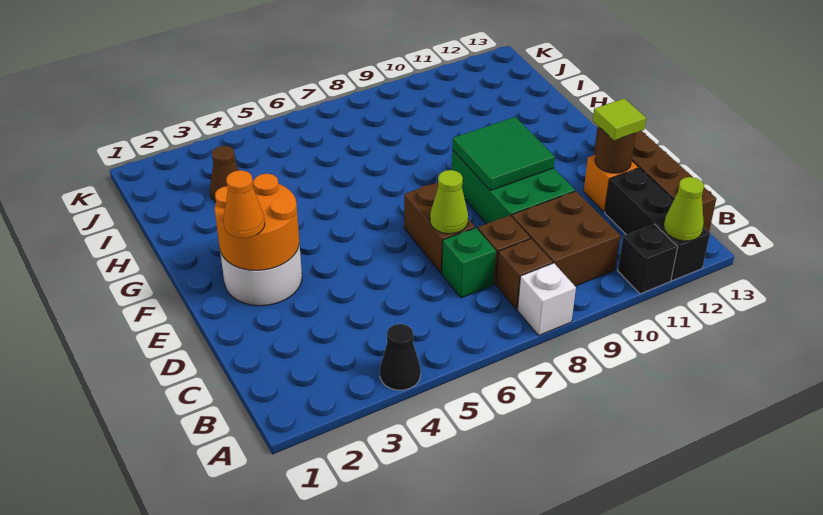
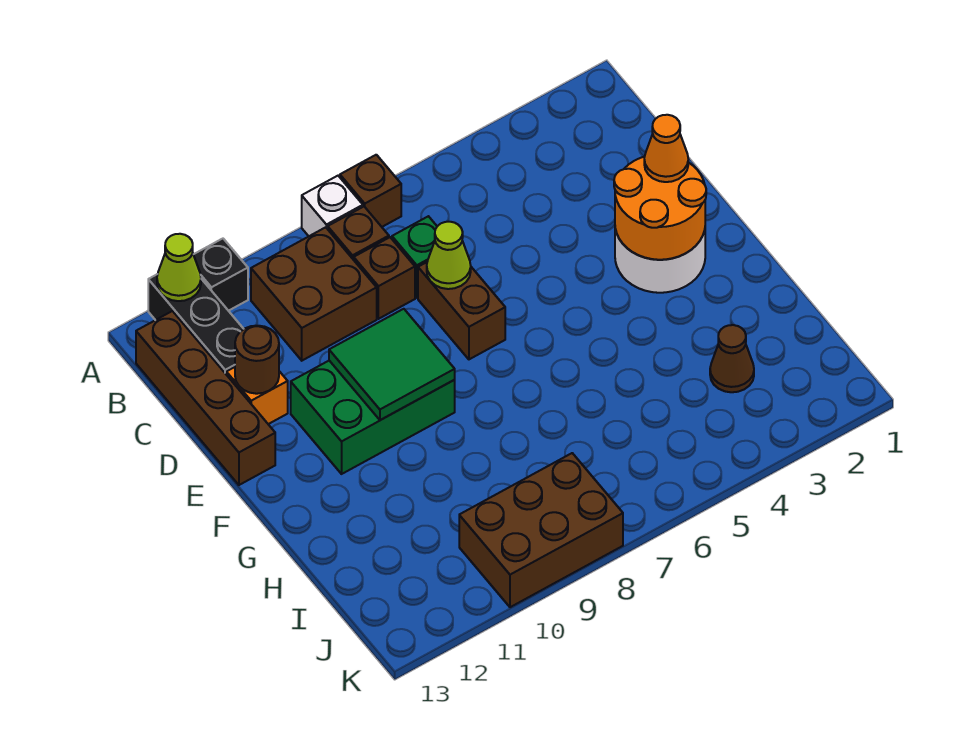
black 1x1 cone [380,324,421,390] -> none
none -> brown 1x1 brick [340,155,401,227]
green 2x3 brick [452,150,575,224] -> green 2x3 brick turned to [291,361,455,474]
lime 1x1 tile [593,98,646,140] -> none
none -> brown 2x3 brick [459,453,623,607]

